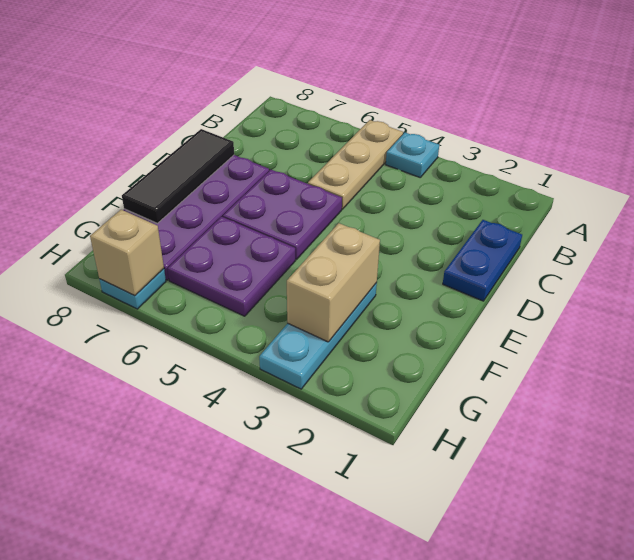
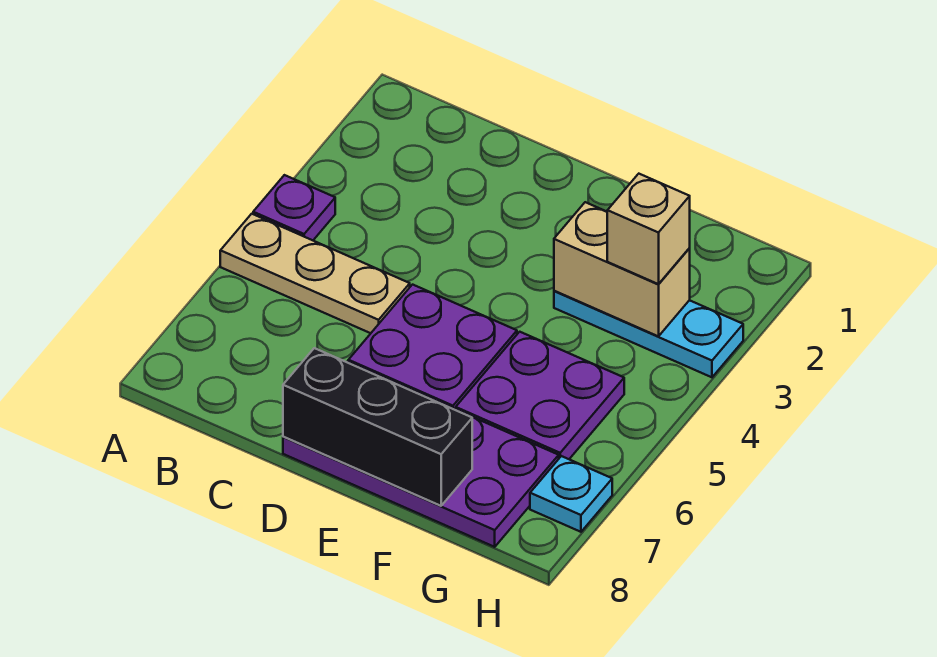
cyan 1x1 plate [386,133,439,177] -> purple 1x1 plate [253,175,335,240]
blue 1x2 plate [443,220,522,301] -> none
black 1x3 tile [122,129,234,223] -> black 1x3 brick [283,348,472,506]
tan 1x1 brick [90,210,164,296] -> tan 1x1 brick moved to [607,174,690,284]

